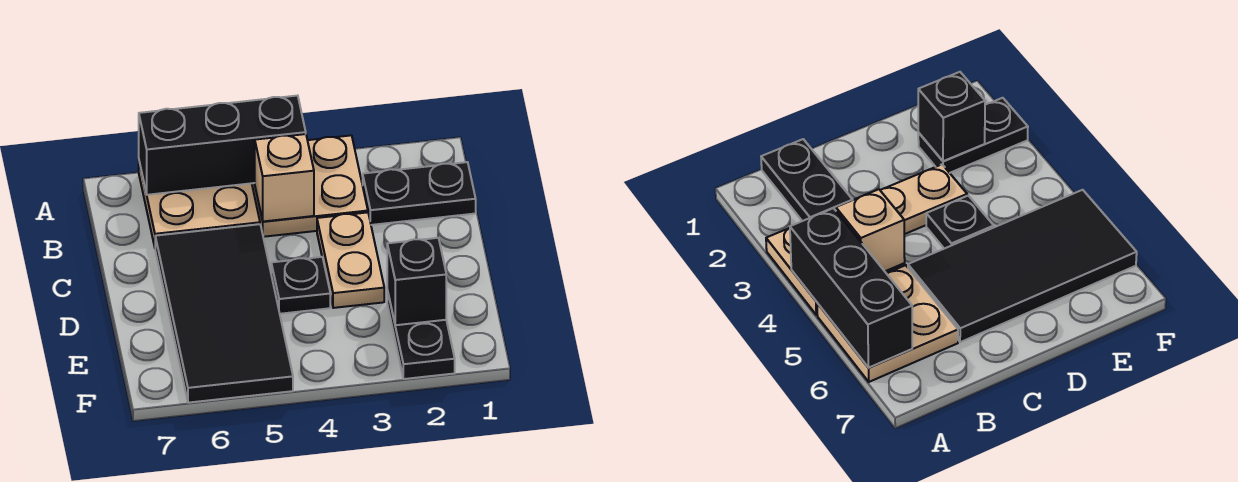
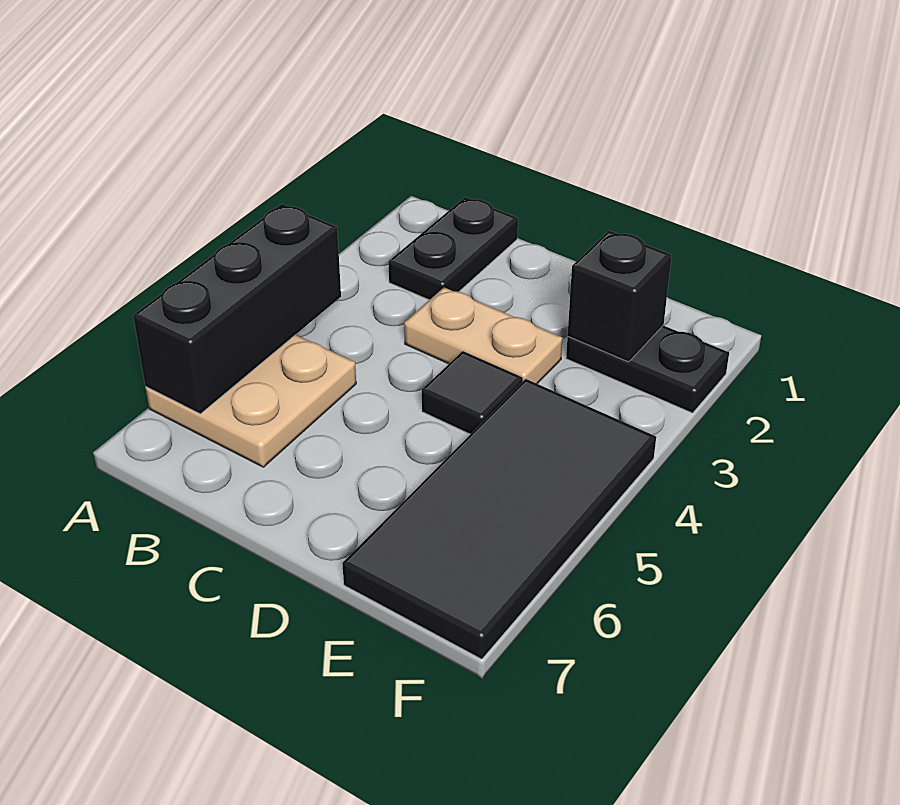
tan 2x2 plate [252,135,368,237] -> none
tan 1x1 brick [255,134,314,221] -> none
black 2x4 tile [155,224,293,403] -> black 2x4 tile turned to [342,379,656,659]
black 1x1 plate [271,257,330,314] -> black 1x1 tile [422,351,523,434]

